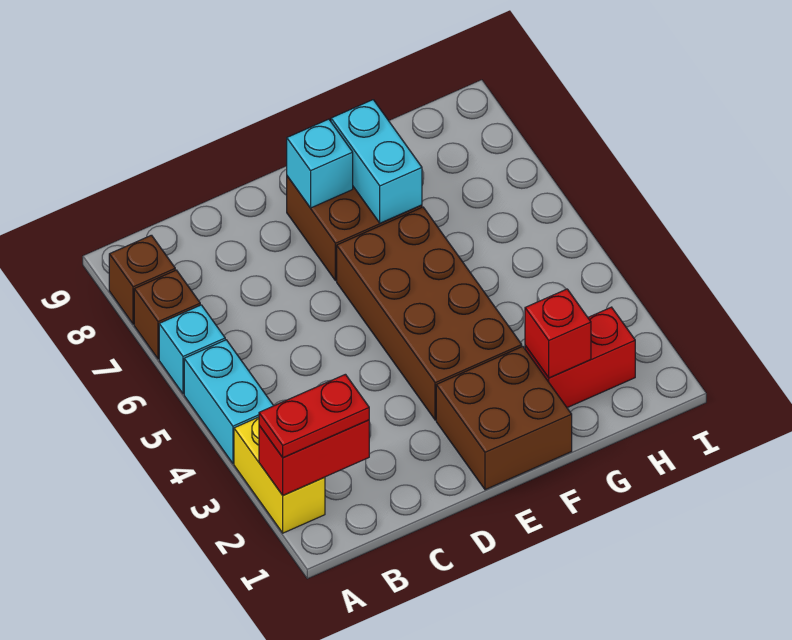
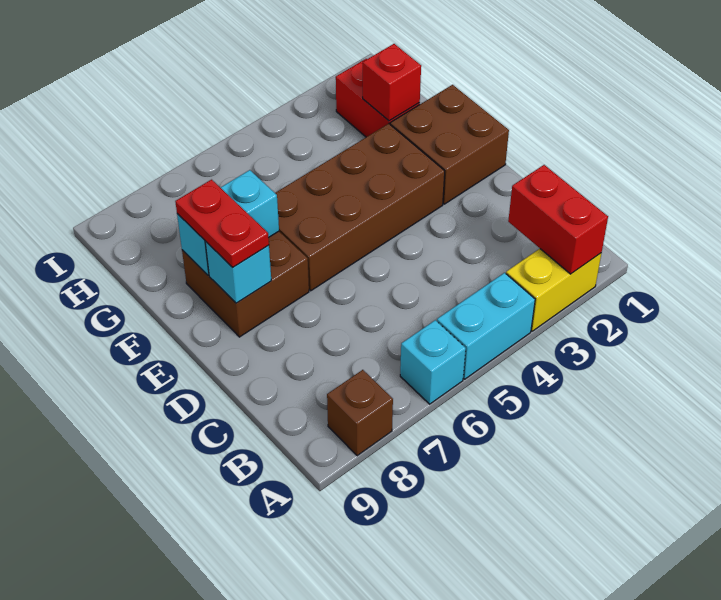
red 1x2 plate [259,374,369,458] -> red 1x2 plate moved to [175,180,269,267]
brown 1x1 brick [134,270,200,359] -> none

